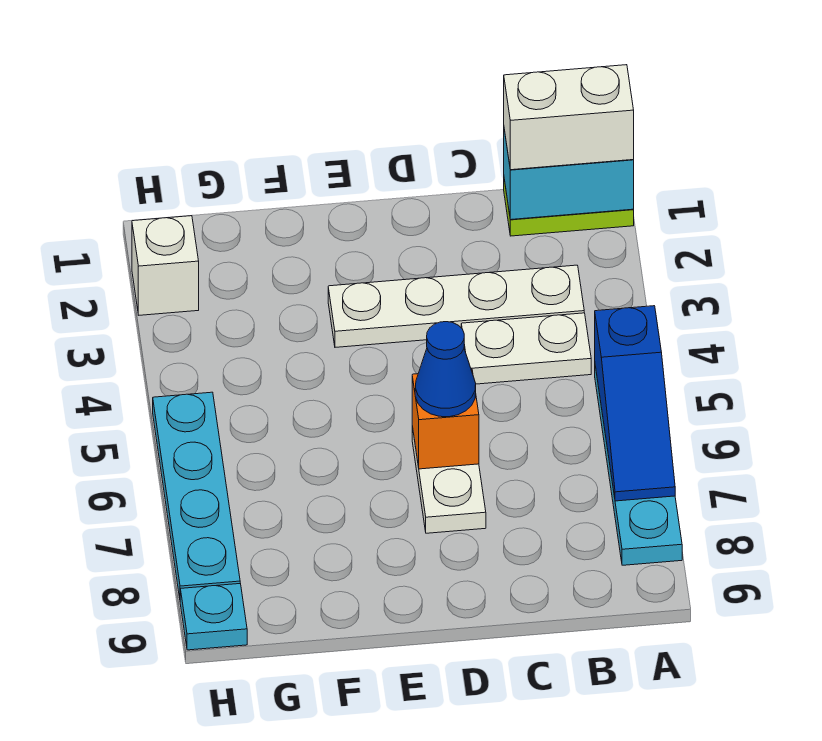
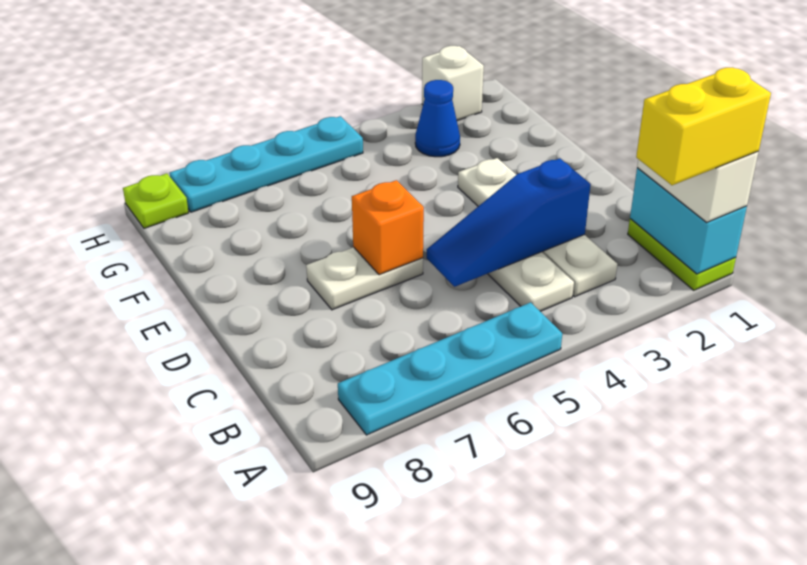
none -> yellow 1x2 brick [636,68,771,185]
blue 1x3 slope [595,306,675,501] -> blue 1x3 slope moved to [427,158,591,287]
blue 1x1 cone [415,322,476,417] -> blue 1x1 cone moved to [415,80,460,157]
cyan 1x1 plate [180,584,247,650] -> lime 1x1 plate [123,173,189,228]

